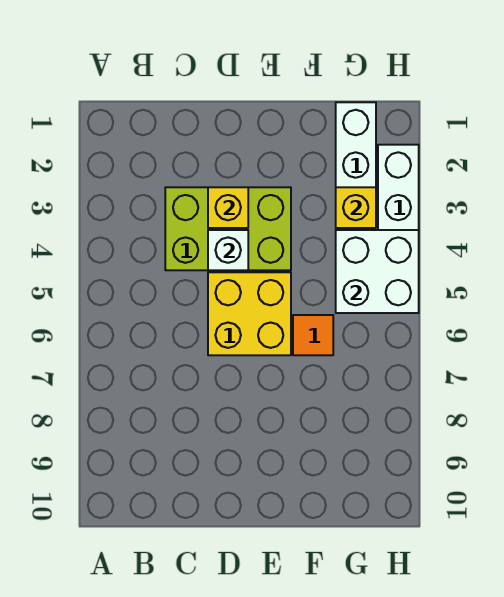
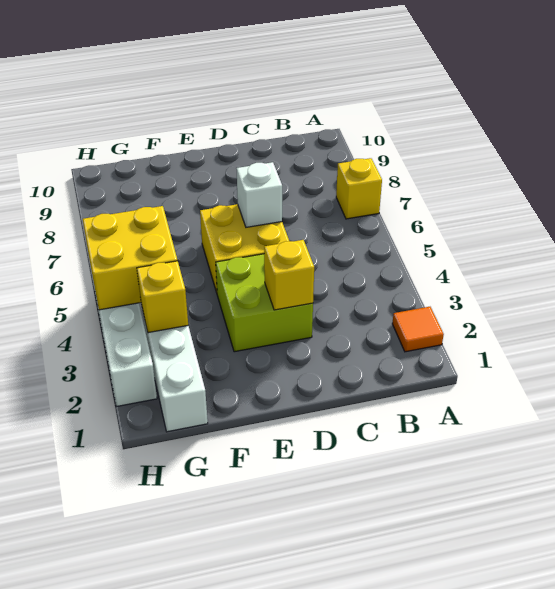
none -> yellow 1x1 brick [336,158,382,219]
lime 2x3 brick [165,187,291,270] -> lime 2x2 brick [216,254,313,352]
white 1x1 brick [208,230,248,270] -> white 1x1 brick moved to [237,162,282,227]
orange 1x1 tile [293,315,333,355] -> orange 1x1 tile moved to [392,307,444,352]
white 2x2 brick [336,230,419,313] -> yellow 2x2 brick [83,206,177,310]

